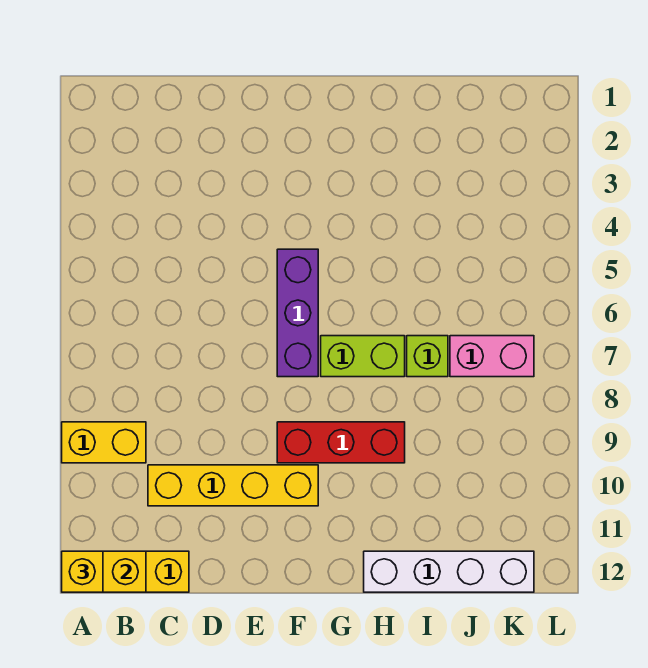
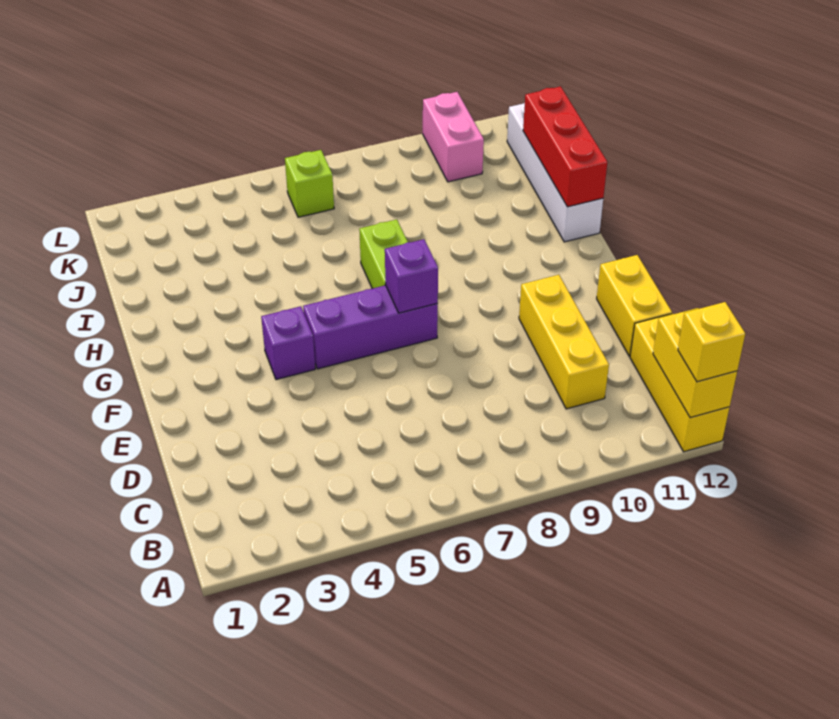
yellow 1x2 brick [62,422,146,463] -> yellow 1x2 brick moved to [597,255,672,356]
yellow 1x4 brick [148,465,318,506] -> yellow 1x3 brick [519,275,609,409]
none -> purple 1x1 brick [261,306,315,380]
none -> purple 1x1 brick [385,239,438,313]
red 1x3 brick [277,422,405,463] -> red 1x3 brick moved to [523,86,607,207]
lime 1x1 brick [407,336,448,377] -> lime 1x1 brick moved to [285,150,334,217]
pink 1x2 brick [450,336,534,377] -> pink 1x2 brick moved to [423,92,484,182]

